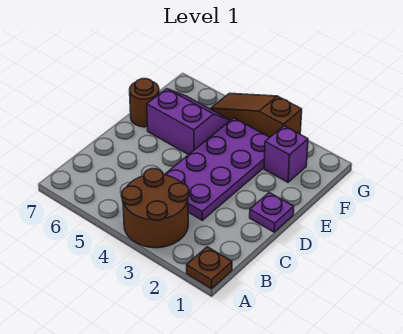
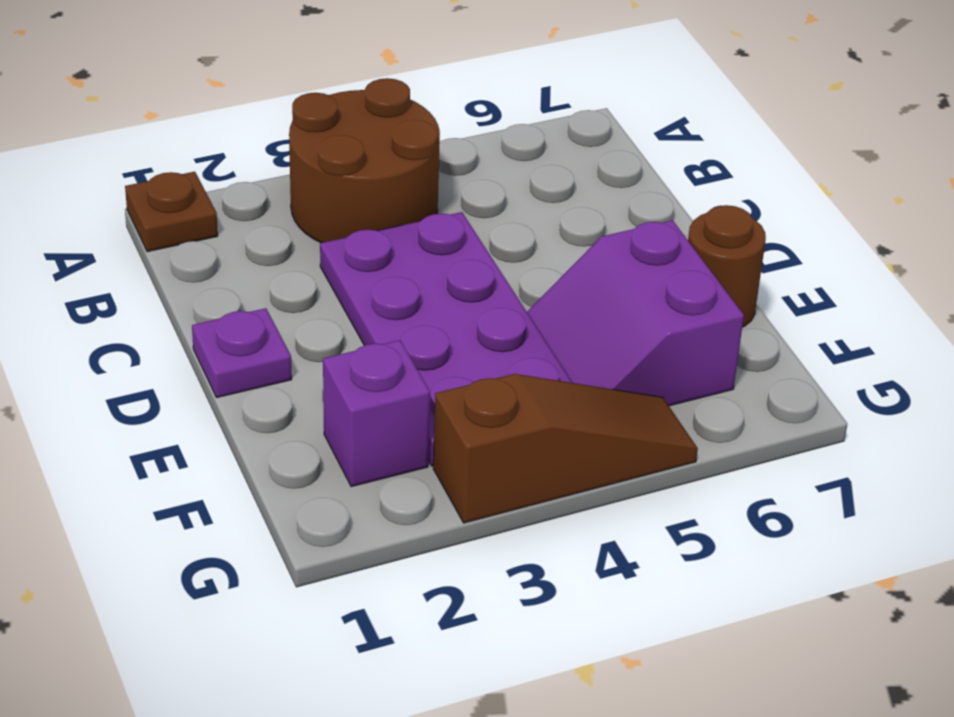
purple 2x2 slope [147,89,231,155] -> purple 2x2 slope turned to [527,220,744,406]

